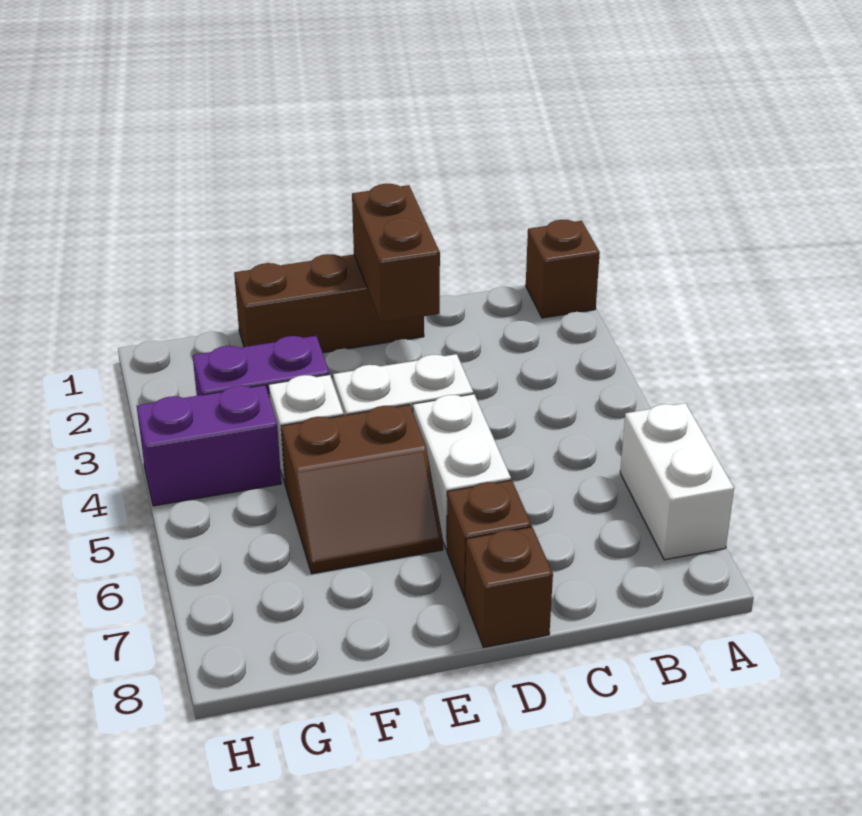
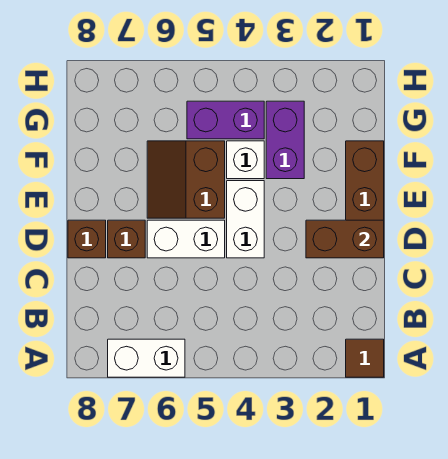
brown 1x1 brick [526,220,600,318] -> brown 1x1 tile [346,339,384,377]
purple 1x2 brick [137,385,281,506] -> purple 1x2 brick turned to [187,101,264,139]

